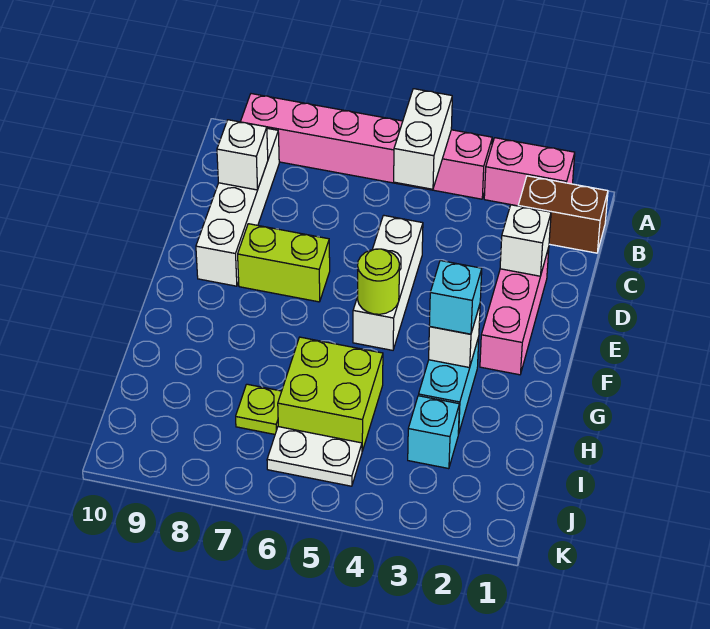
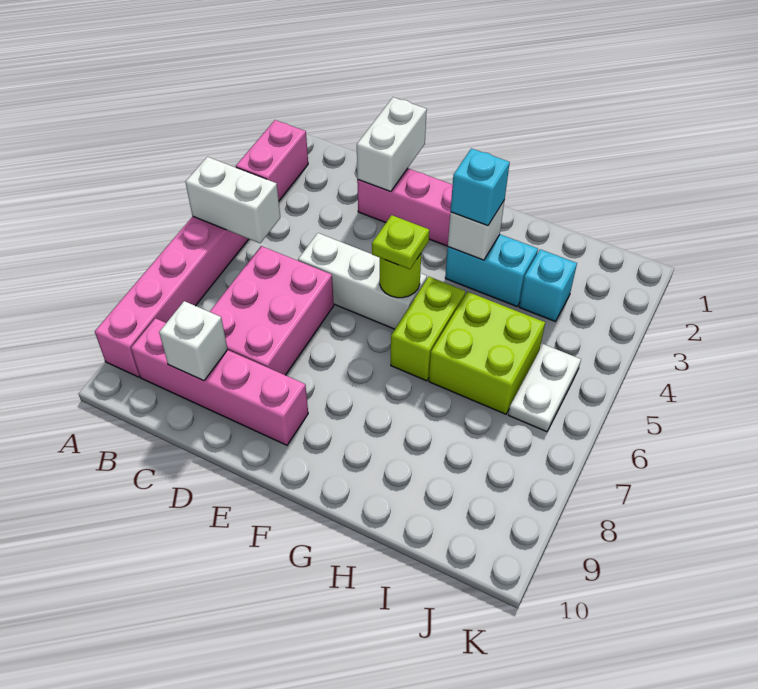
brown 1x2 brick [518,176,608,253] -> none
white 1x4 brick [196,128,279,286] -> pink 1x4 brick [131,318,308,445]
none -> pink 2x3 brick [210,246,334,375]
white 1x1 brick [500,205,551,276] -> white 1x2 brick [357,97,427,192]
lime 1x2 brick [238,224,330,302] -> lime 1x2 brick moved to [391,277,465,381]
lime 1x1 plate [236,384,282,434] -> lime 1x1 plate moved to [372,215,429,269]

